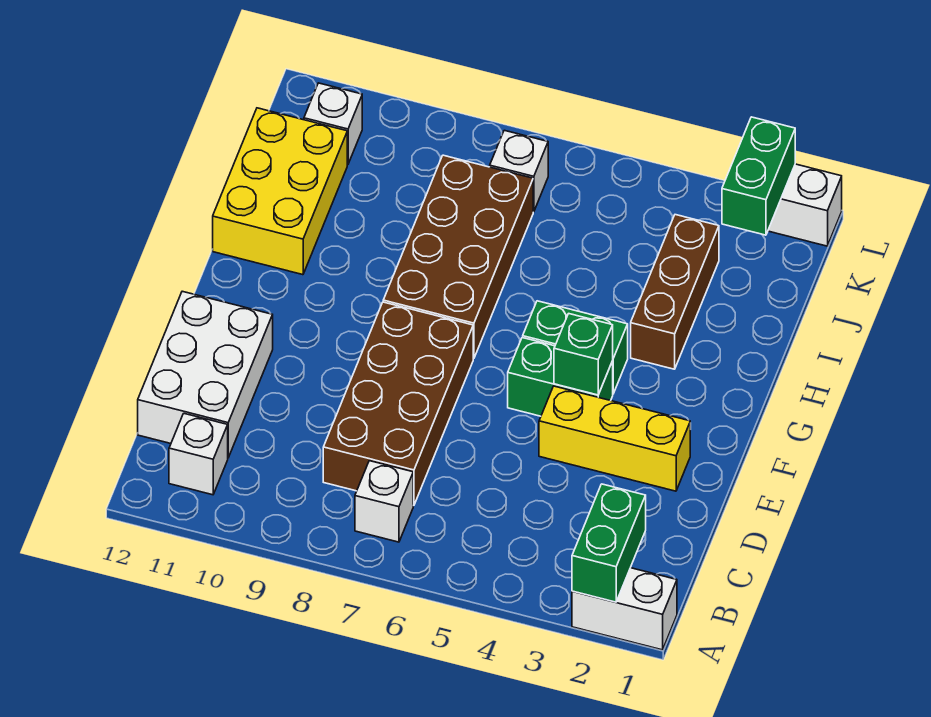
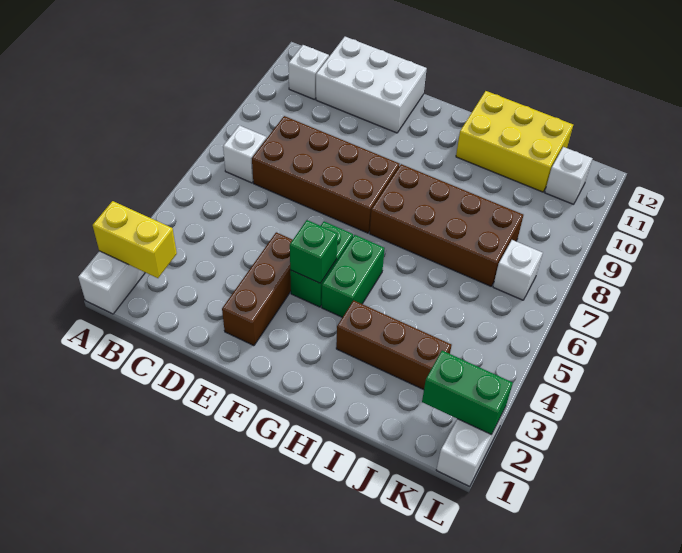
green 1x2 brick [572,484,646,602] -> yellow 1x2 brick [93,201,177,278]
yellow 1x3 brick [539,386,690,491] -> brown 1x3 brick [222,232,292,346]

